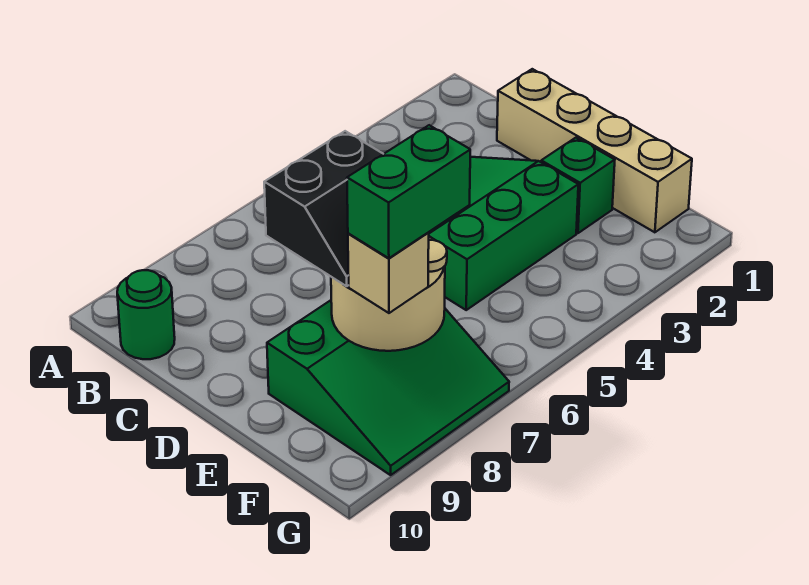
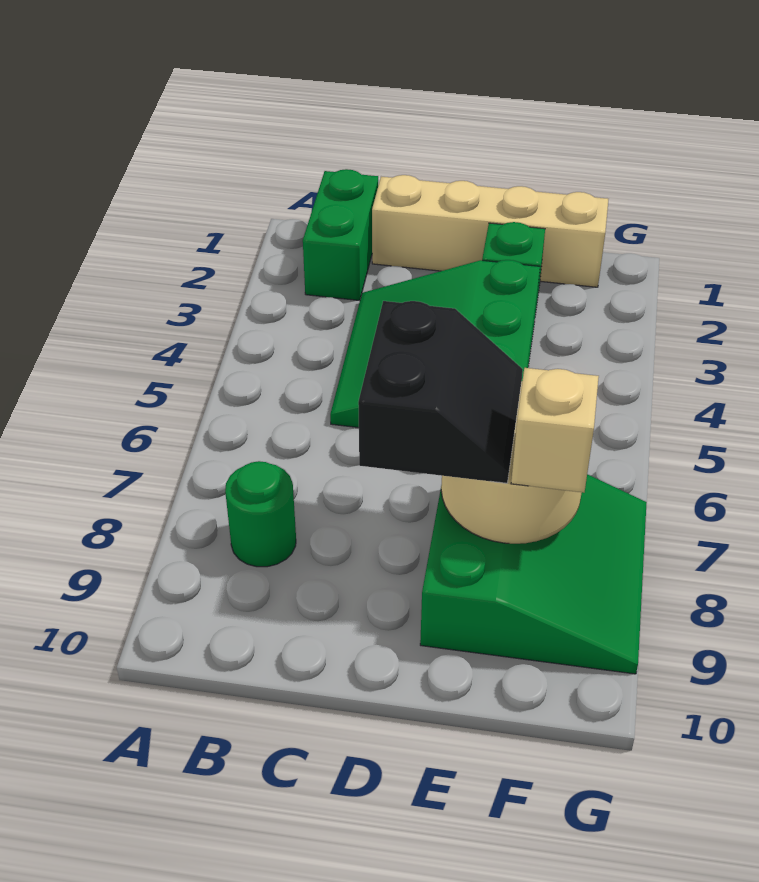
green 1x1 round brick [117,270,175,359] -> green 1x1 round brick moved to [225,461,296,567]
green 1x2 brick [347,125,470,258] -> green 1x2 brick moved to [303,169,378,300]

